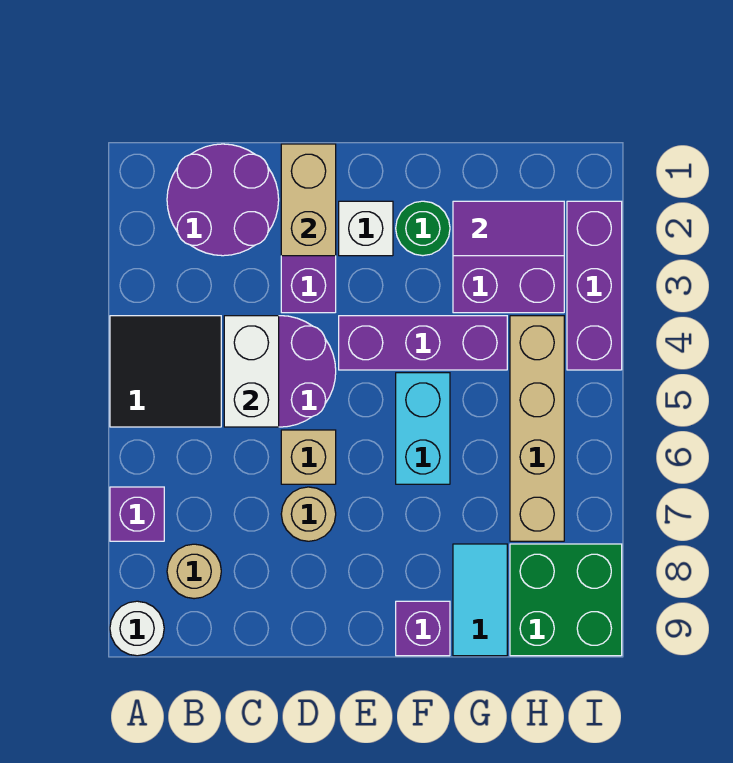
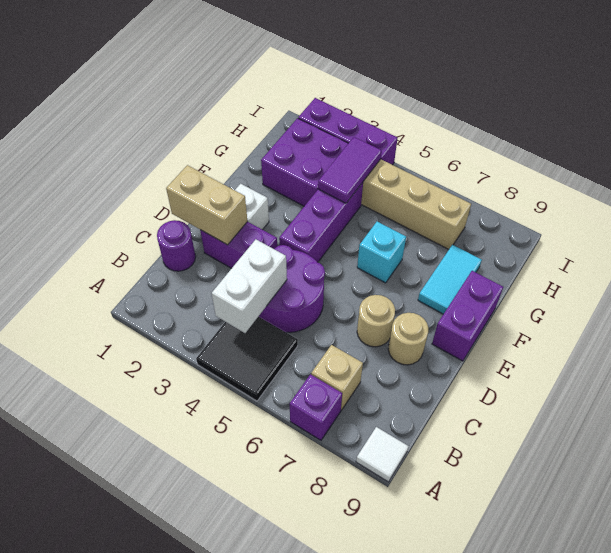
white 1x1 round brick [110,601,164,656] -> white 1x1 tile [356,427,409,482]
purple 2x2 round brick [167,144,279,256] -> purple 1x1 round brick [157,220,196,271]
tan 1x1 round brick [167,544,221,599] -> tan 1x1 round brick moved to [388,313,428,365]
white 1x2 brick [224,316,279,427] -> white 1x2 brick turned to [212,239,287,333]
tan 1x1 brick [281,430,336,484] -> tan 1x1 brick moved to [311,345,363,410]
green 1x1 round brick [396,201,450,256] -> none
cyan 1x2 brick [396,373,450,484] -> cyan 1x1 brick [357,222,406,283]
purple 1x1 brick [396,601,450,656] -> purple 1x2 brick [432,271,503,361]
purple 1x2 tile [453,201,564,256] -> purple 1x2 tile moved to [318,137,382,203]
cyan 1x2 tile [453,544,507,656] -> cyan 1x2 tile turned to [418,245,482,314]
green 2x2 brick [510,544,622,656] -> none

